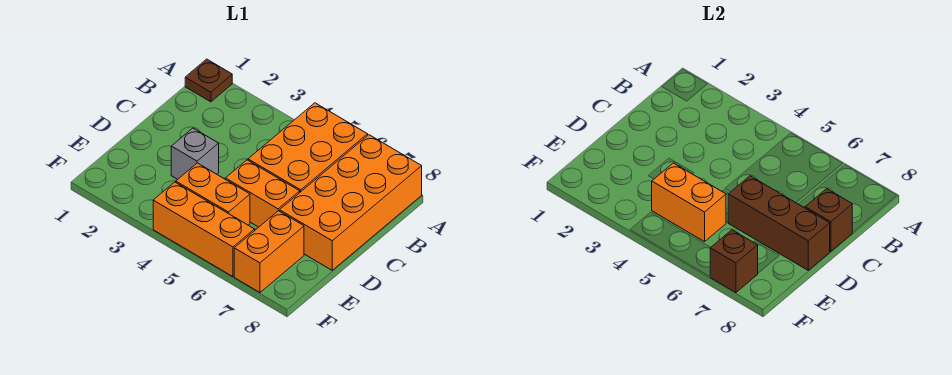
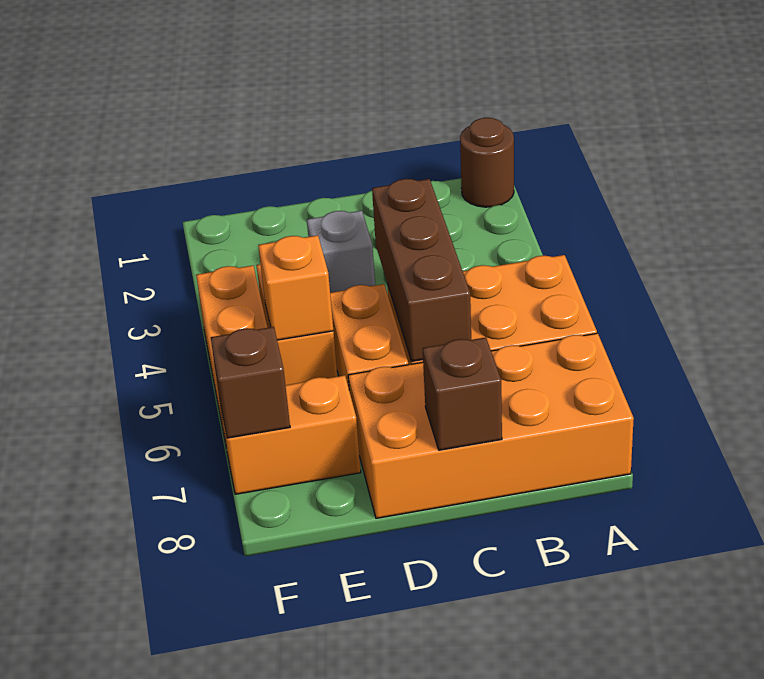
brown 1x1 plate [185,59,232,102] -> brown 1x1 round brick [460,118,514,207]
brown 1x3 brick [728,176,830,270] -> brown 1x3 brick moved to [372,179,471,361]
orange 1x2 brick [652,163,726,242] -> orange 1x1 brick [258,235,333,340]

